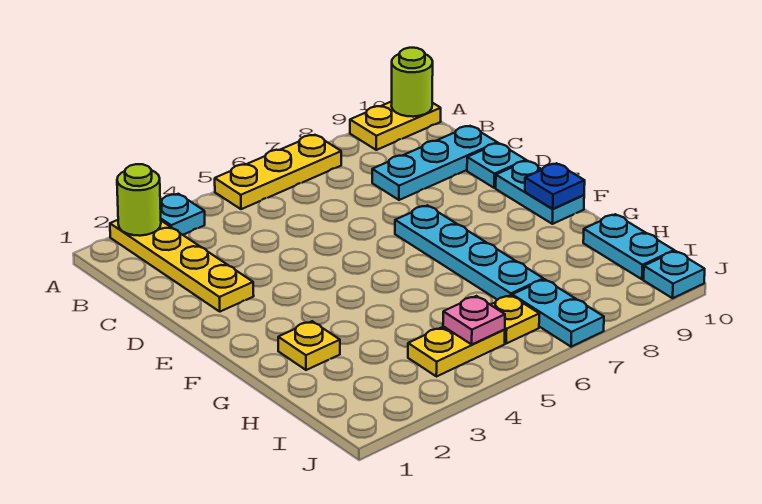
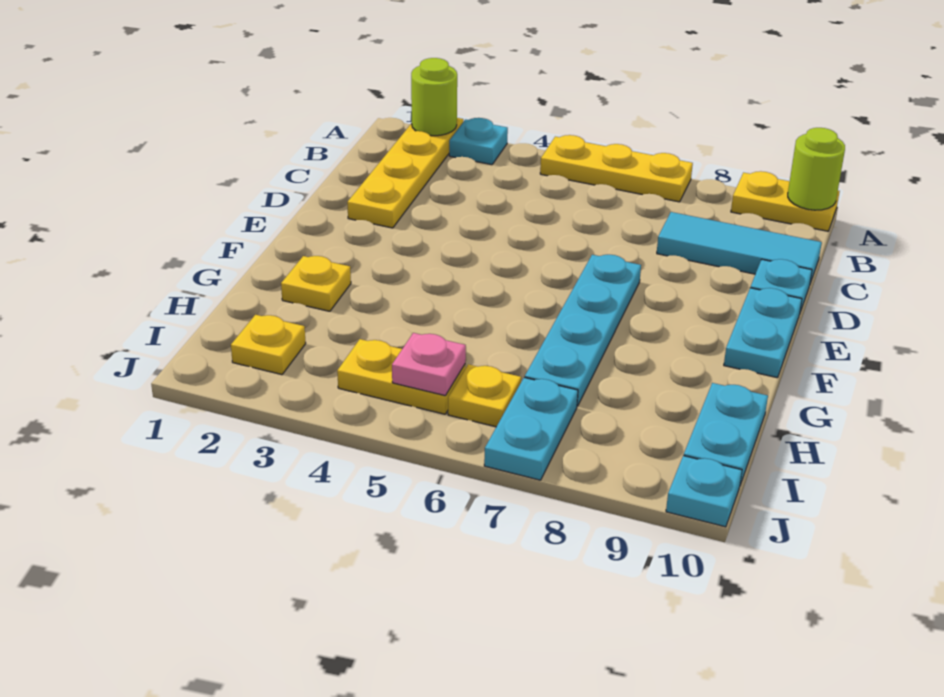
cyan 1x3 plate [372,126,497,200] -> cyan 1x3 tile [657,212,822,283]
blue 1x1 plate [525,163,585,209] -> none
none -> yellow 1x1 plate [231,315,306,375]

